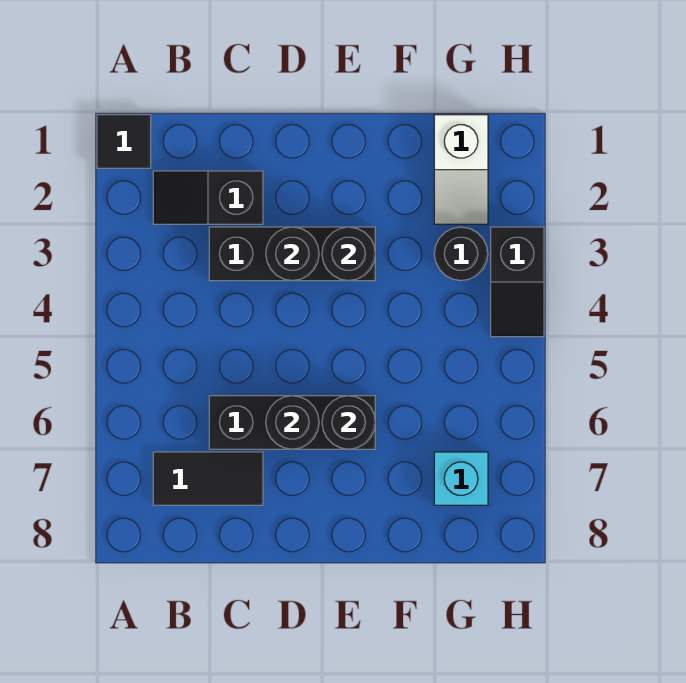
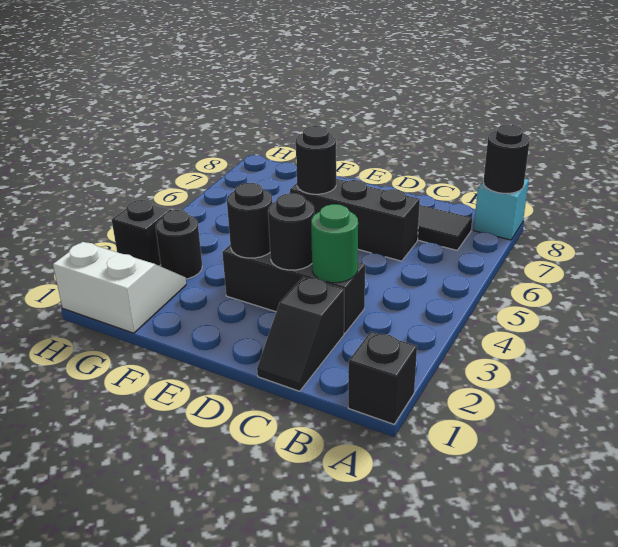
black 1x1 tile [97,115,151,168] -> black 1x1 brick [348,332,417,424]
black 1x2 slope [153,171,263,224] -> black 1x2 slope turned to [257,277,344,391]
none -> green 1x1 round brick [311,204,358,283]
black 1x1 round brick [266,396,319,449] -> black 1x1 round brick moved to [483,125,530,193]
white 1x2 slope [434,115,488,224] -> white 2x2 slope [53,242,186,333]
cyan 1x1 brick [434,452,488,505] -> cyan 1x1 brick moved to [474,179,529,240]

